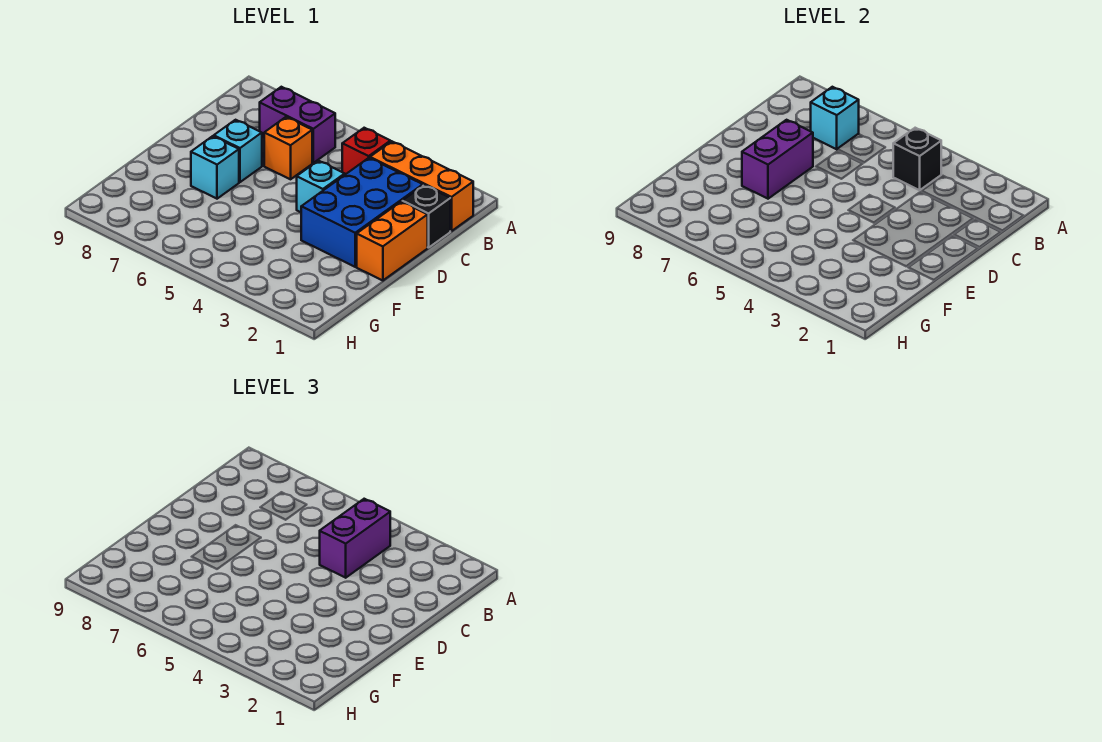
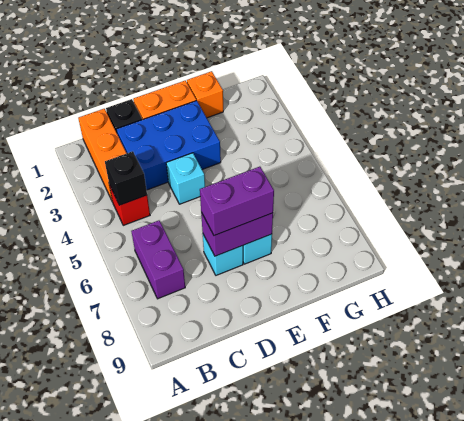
purple 1x2 brick [320,499,390,578] -> purple 1x2 brick moved to [200,167,274,236]
cyan 1x1 brick [811,87,859,149] -> none
orange 1x1 brick [264,117,312,179] -> orange 1x1 brick moved to [187,71,223,118]

